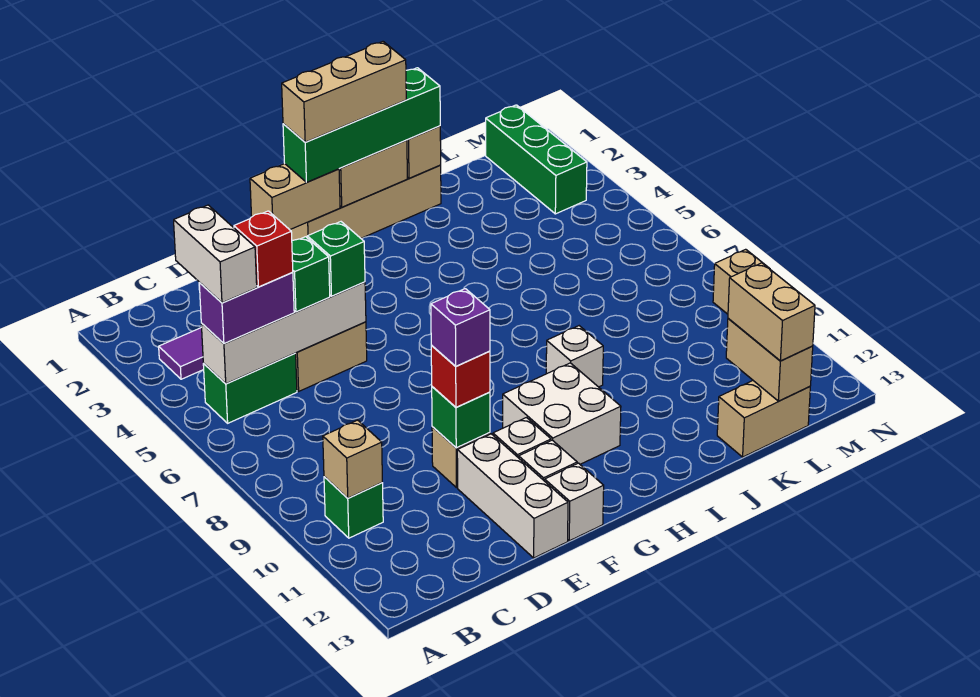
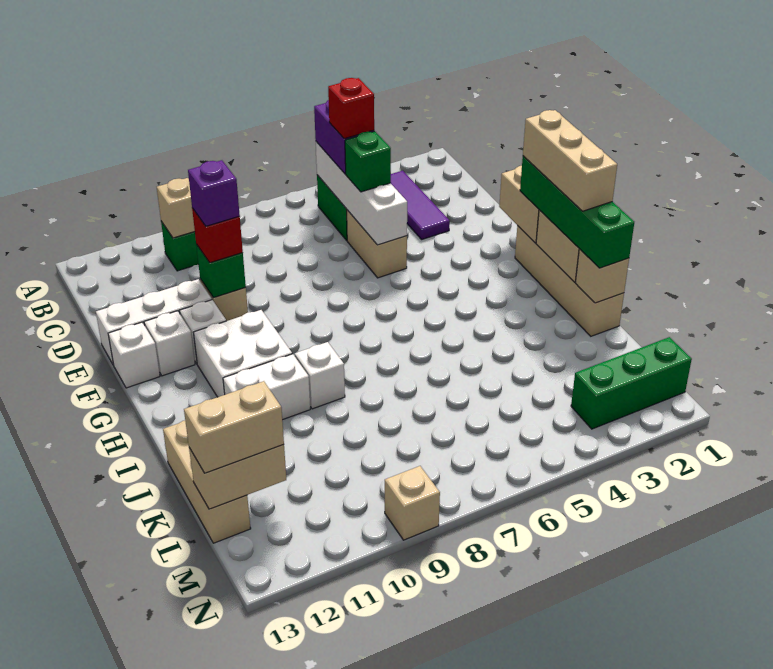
white 1x2 brick [174,205,257,303] -> white 1x2 brick moved to [223,354,310,420]
green 1x1 brick [307,222,365,296] -> none
tan 1x2 brick [717,381,810,457] -> tan 1x3 brick [163,421,251,543]

